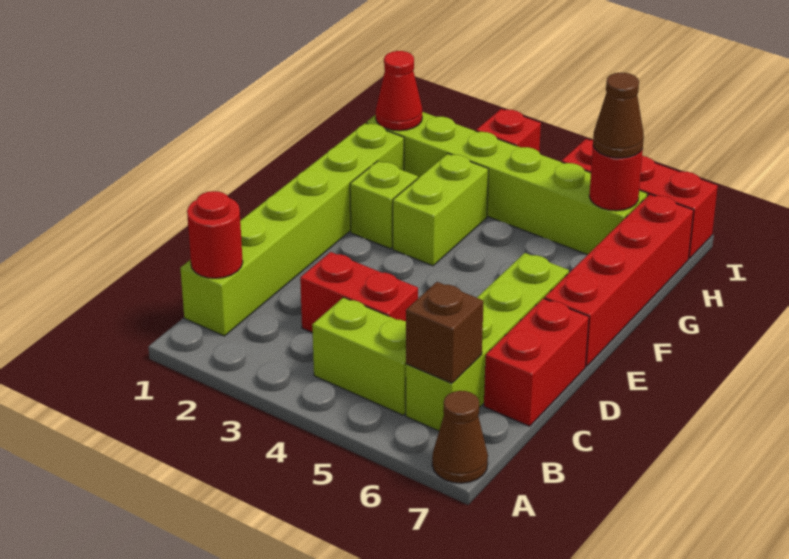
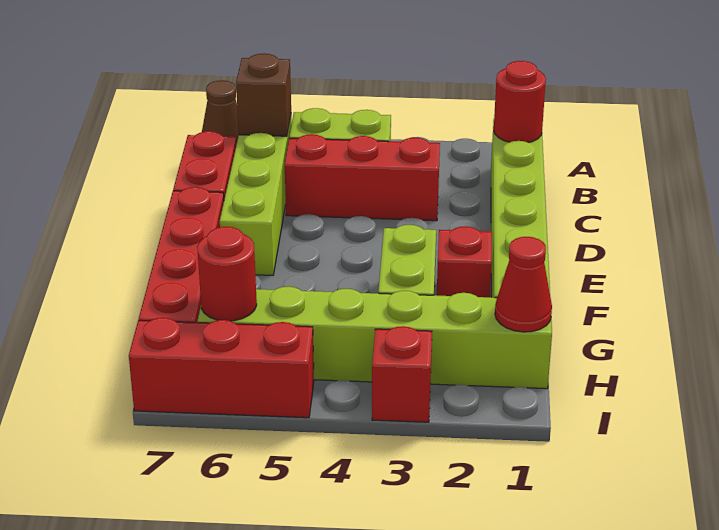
red 1x2 brick [300,252,418,333] -> red 1x3 brick [285,134,440,221]
lime 1x1 brick [350,161,418,249] -> red 1x1 brick [437,226,492,297]
brown 1x1 cone [593,73,644,158] -> none

